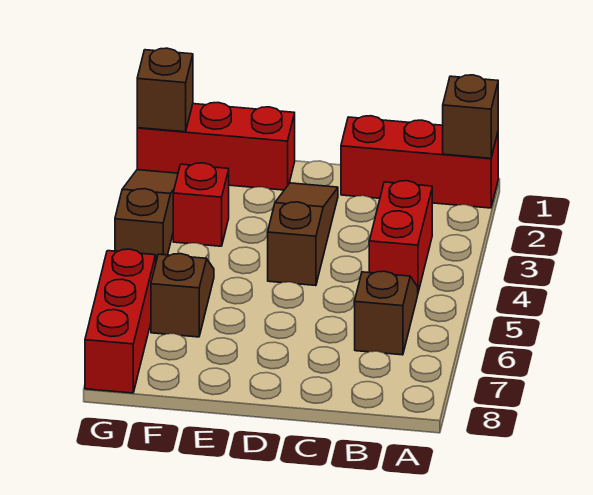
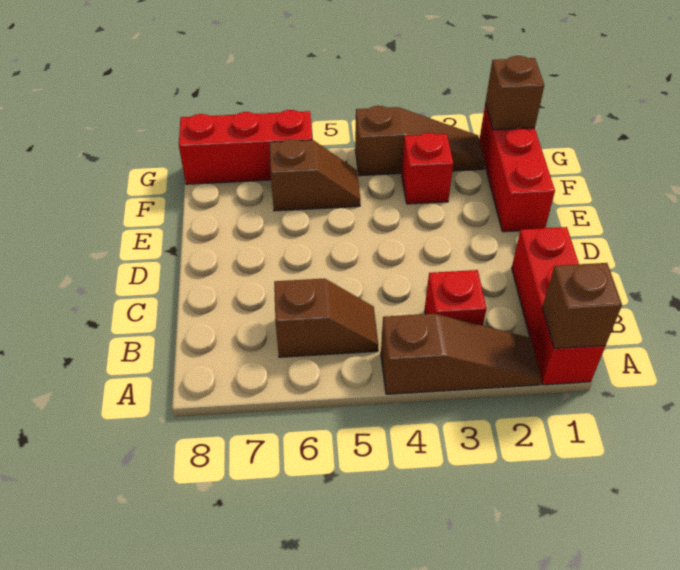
red 1x2 brick [369,181,432,292] -> red 1x1 brick [425,270,486,326]
brown 1x3 slope [268,183,338,286] -> brown 1x3 slope moved to [381,314,541,394]

